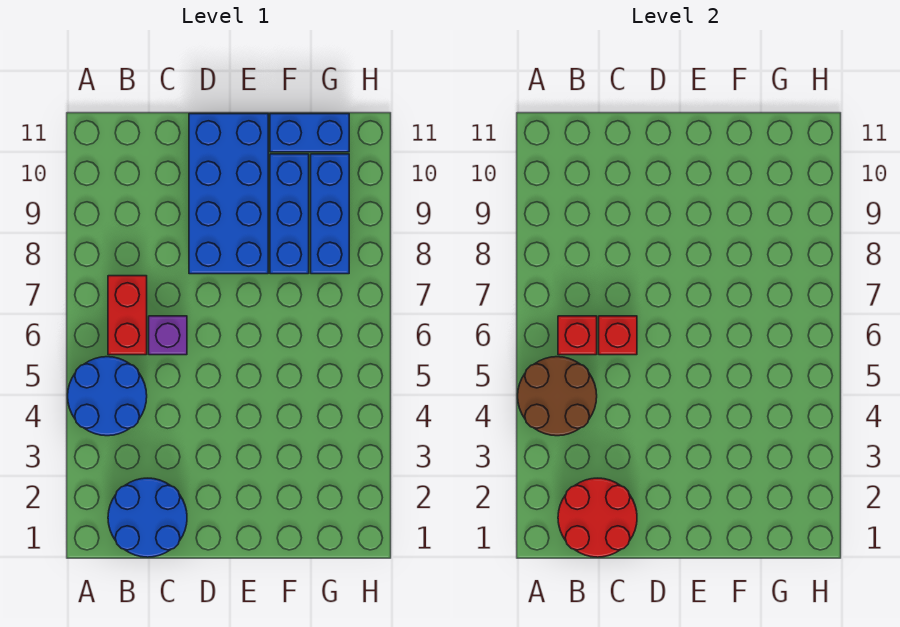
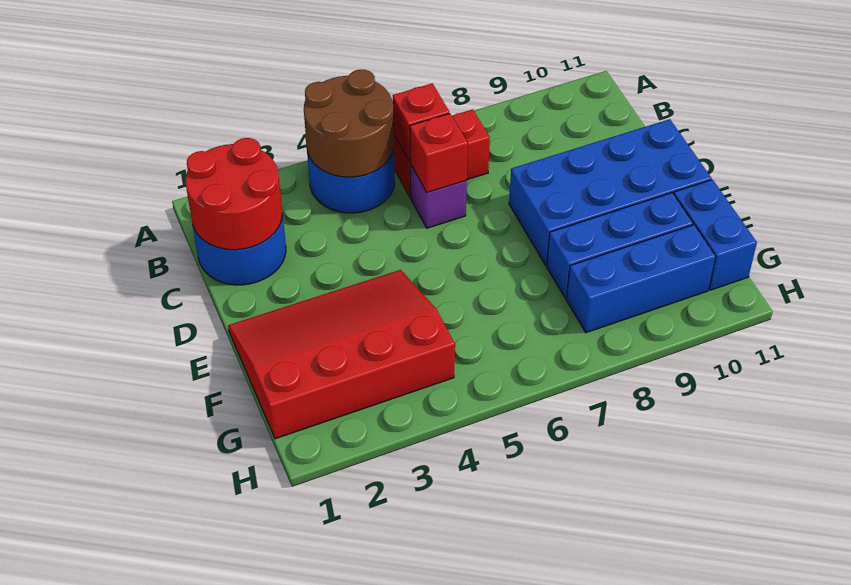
none -> red 3x4 slope [228,270,455,439]

